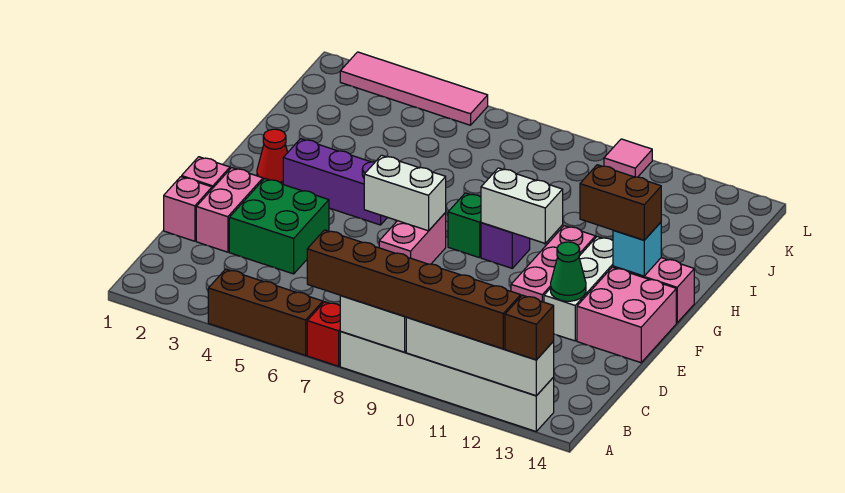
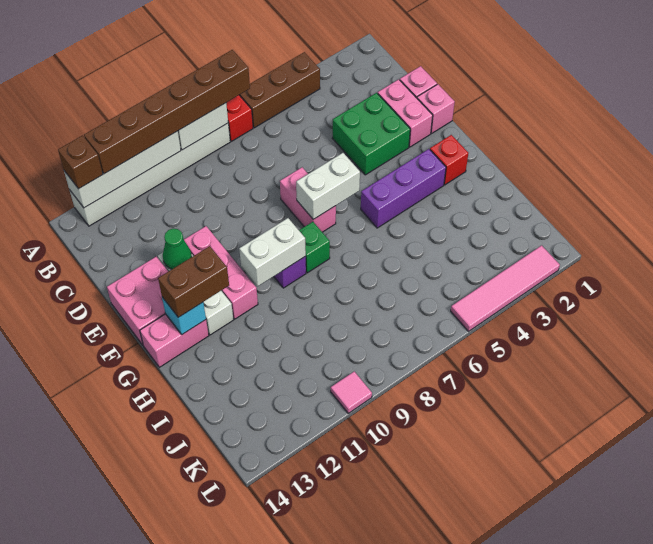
red 1x1 cone [257,129,288,184] -> red 1x1 brick [430,135,468,185]

